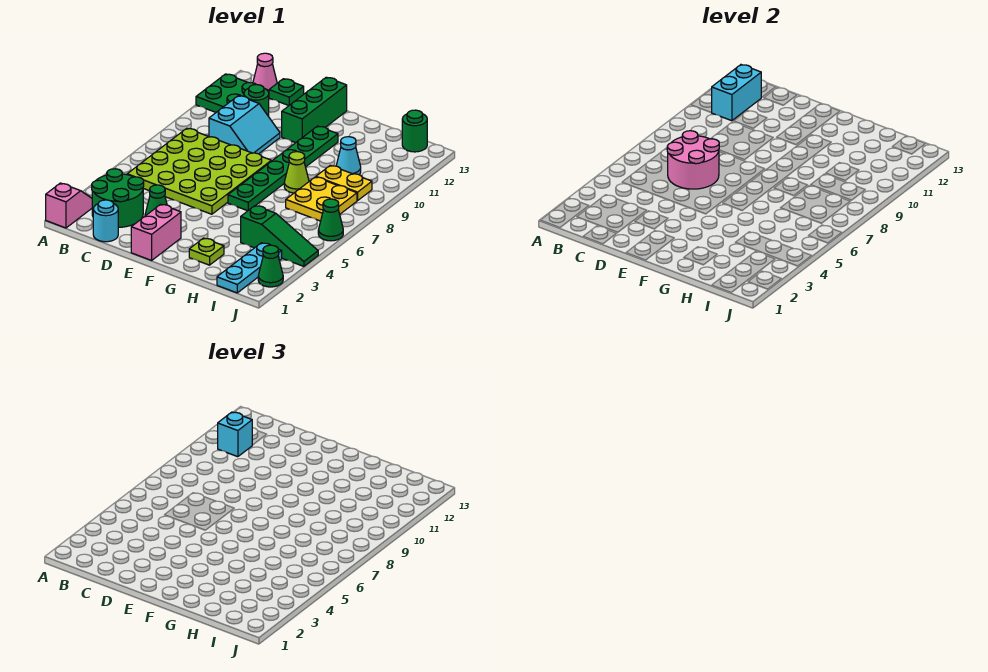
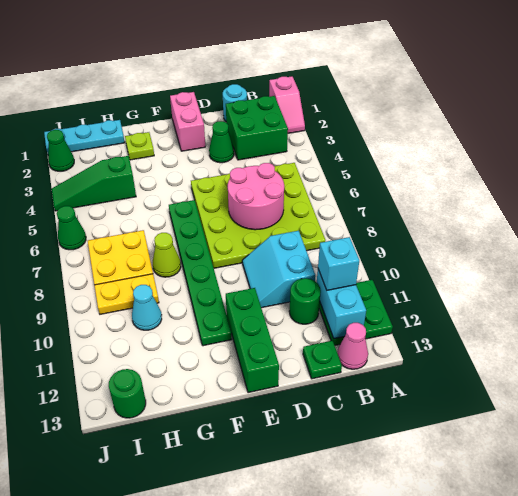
green 2x2 round brick [92,169,144,227] -> green 2x2 brick [226,96,288,160]
cyan 1x3 plate [217,243,282,293] -> cyan 1x3 plate turned to [44,120,125,154]

